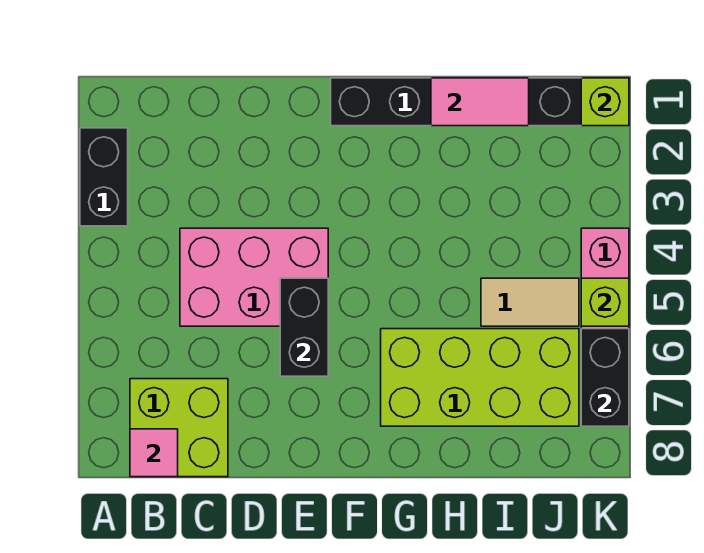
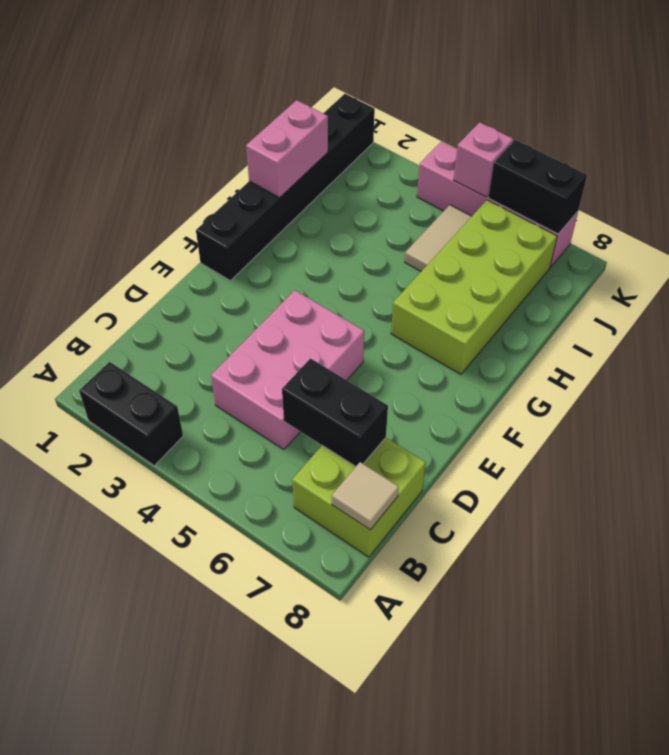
pink 1x1 tile [130,429,178,477] -> tan 1x1 tile [332,462,399,530]
black 1x2 brick [280,278,328,376] -> black 1x2 brick moved to [282,359,388,467]
pink 1x2 tile [431,78,529,126] -> pink 1x2 brick [246,100,328,198]
lime 1x1 brick [581,78,629,126] -> none
lime 1x1 brick [581,278,629,326] -> pink 1x1 brick [454,122,513,197]

